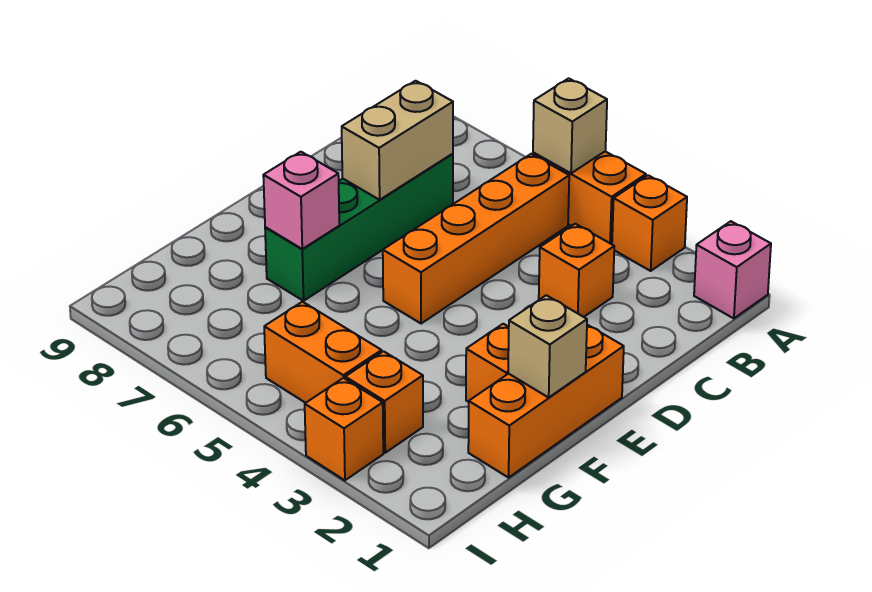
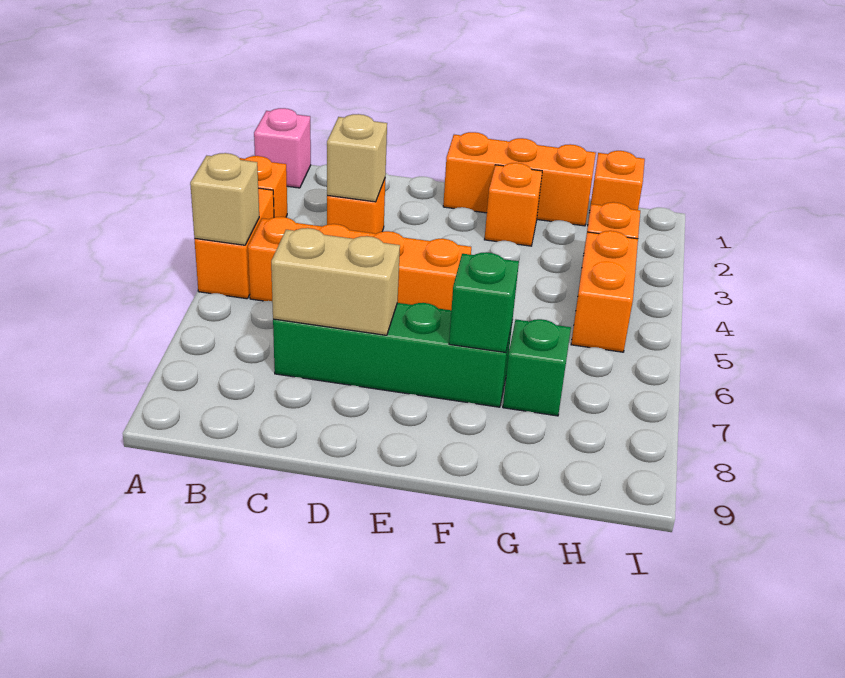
tan 1x1 brick [508,295,587,397] -> tan 1x1 brick moved to [327,114,387,202]
pink 1x1 brick [263,152,339,249] -> green 1x1 brick [449,252,519,353]
none -> green 1x1 brick [503,319,571,416]
orange 1x1 brick [305,378,383,480] -> orange 1x1 brick moved to [590,151,645,210]

